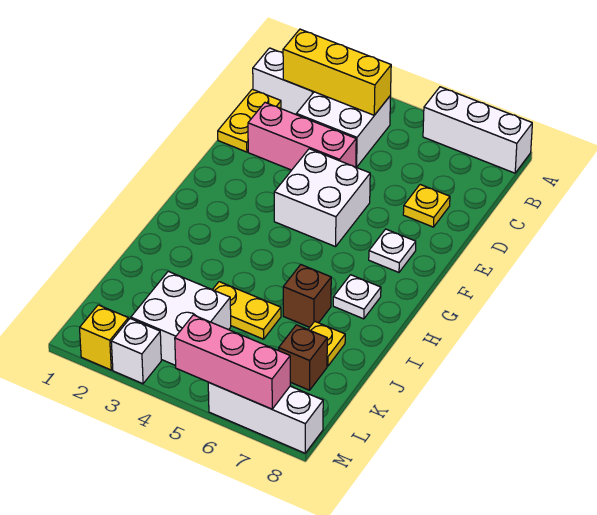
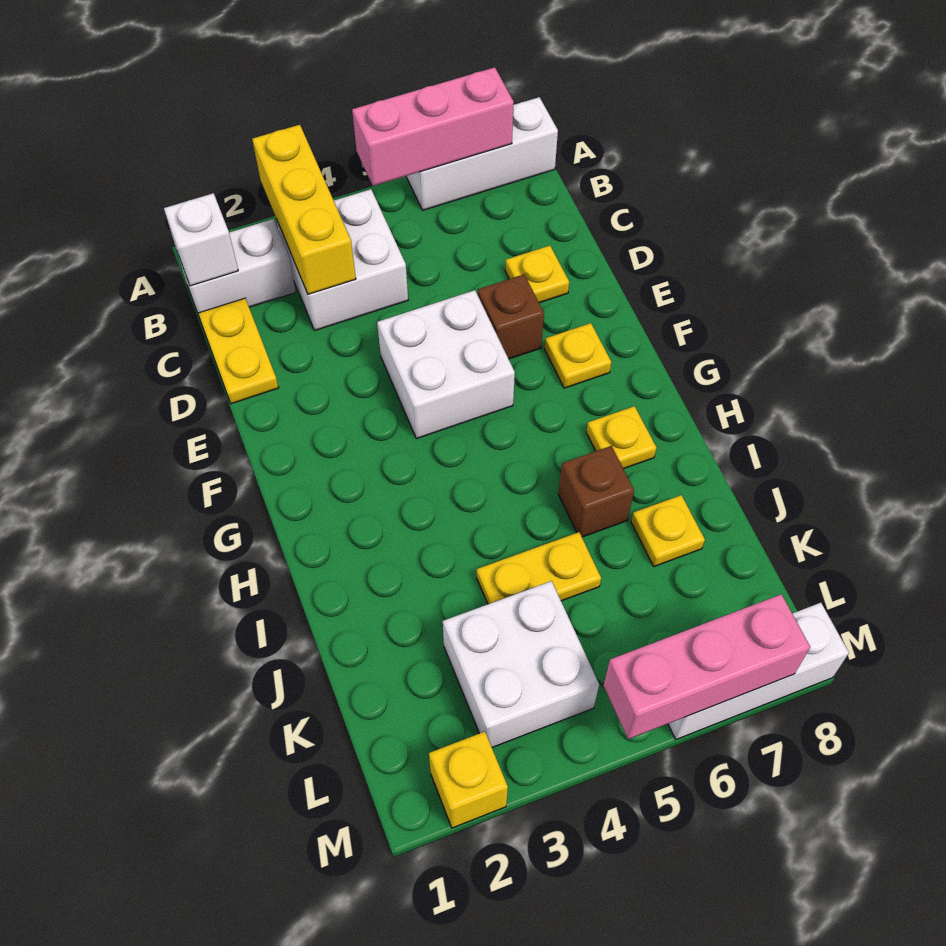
yellow 1x3 brick [283,29,391,115] -> yellow 1x3 brick turned to [252,125,356,294]
pink 1x3 brick [248,103,356,170] -> pink 1x3 brick moved to [352,67,514,186]
white 1x1 plate [369,229,416,272] -> yellow 1x1 plate [545,323,611,388]
white 1x1 plate [333,275,381,319] -> yellow 1x1 plate [586,406,656,469]
brown 1x1 brick [279,325,327,390] -> brown 1x1 brick moved to [478,274,544,359]
white 1x1 brick [111,319,161,384] -> white 1x1 brick moved to [164,193,238,286]

